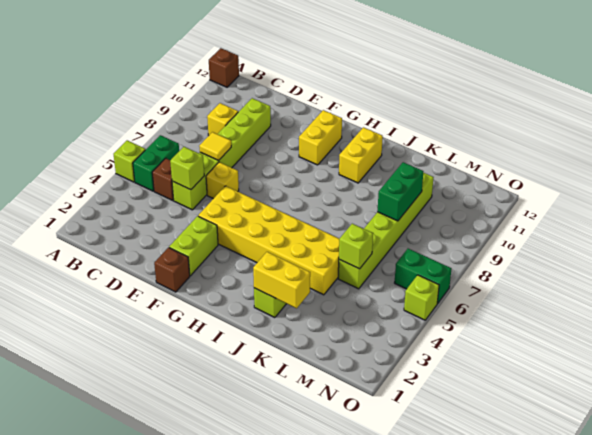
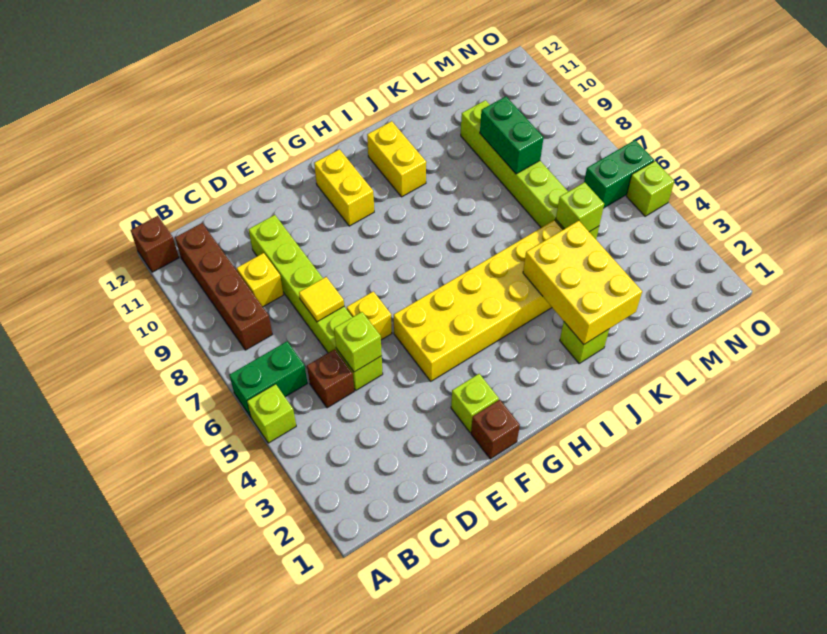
green 1x2 brick [133,135,179,191] -> green 1x2 brick turned to [229,341,307,417]
none -> brown 1x4 brick [175,223,272,350]
lime 1x2 brick [169,216,218,276] -> lime 1x1 brick [451,374,499,432]
yellow 1x2 brick [253,252,310,308] -> yellow 2x3 brick [523,221,642,344]

